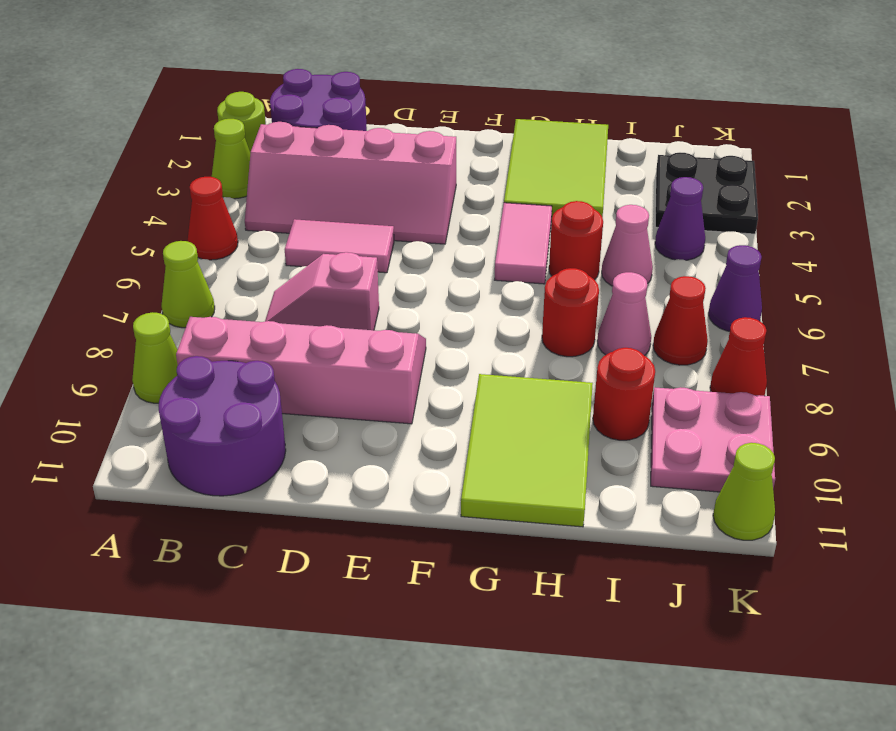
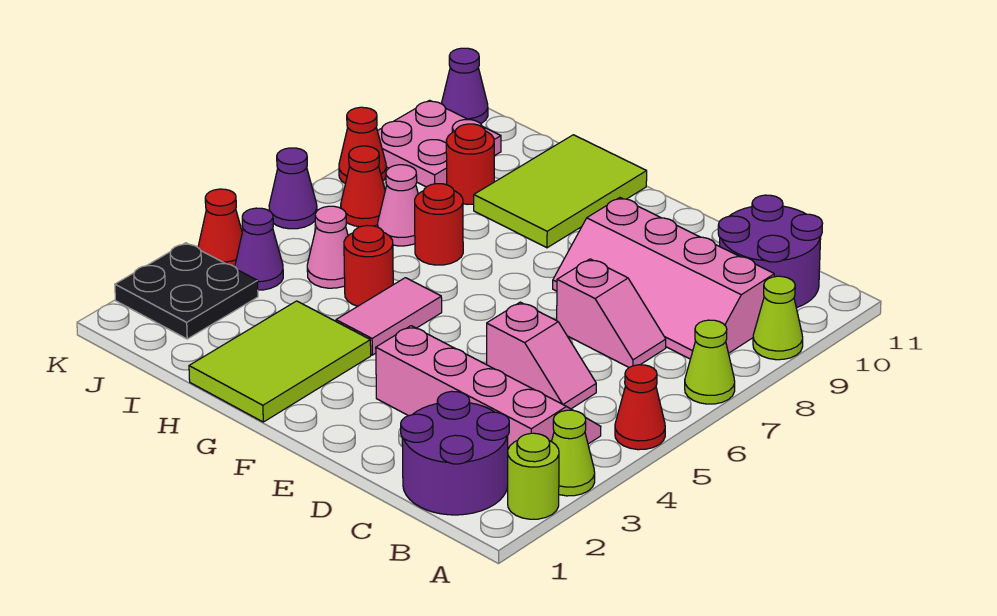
pink 1x2 tile [285,219,394,273] -> pink 1x2 slope [487,302,596,409]
none -> red 1x1 cone [198,189,242,266]
lime 1x1 cone [713,443,775,540] -> purple 1x1 cone [441,48,488,124]

